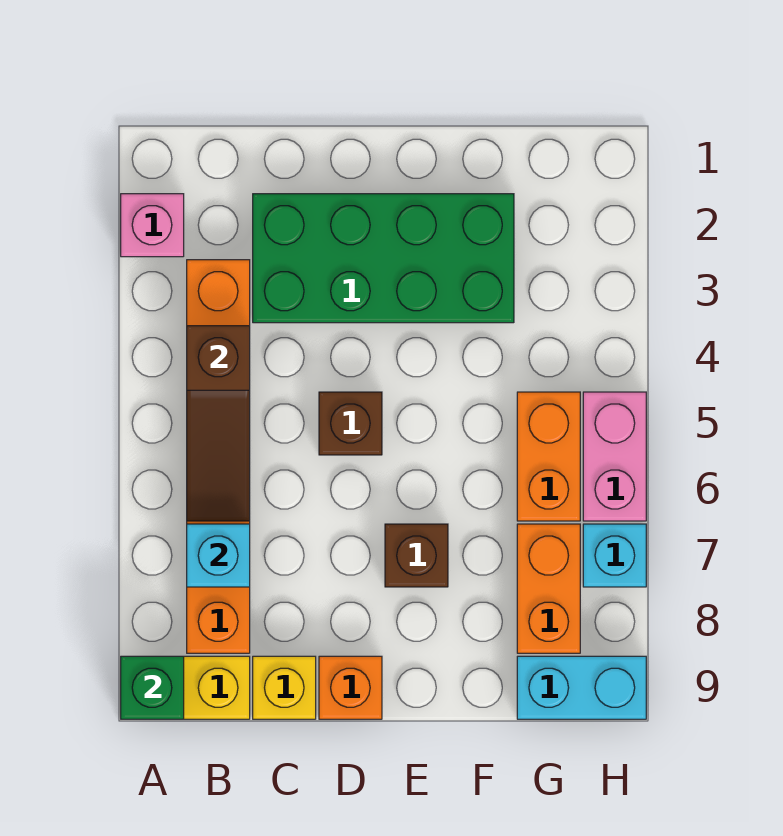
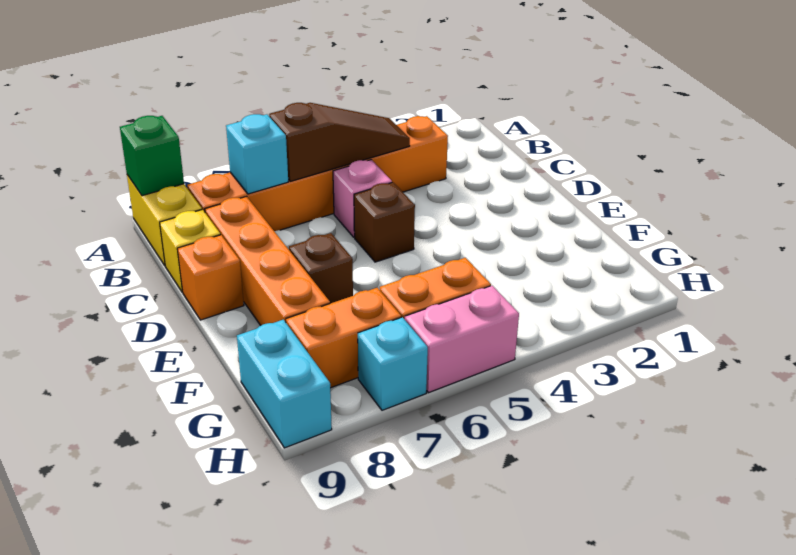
pink 1x1 brick [121,194,184,257] -> pink 1x1 brick moved to [333,160,392,237]
brown 1x3 slope [187,326,250,521] -> brown 1x3 slope turned to [269,103,410,181]
green 2x4 brick [253,194,514,323] -> none
none -> orange 1x4 brick [205,197,330,325]

